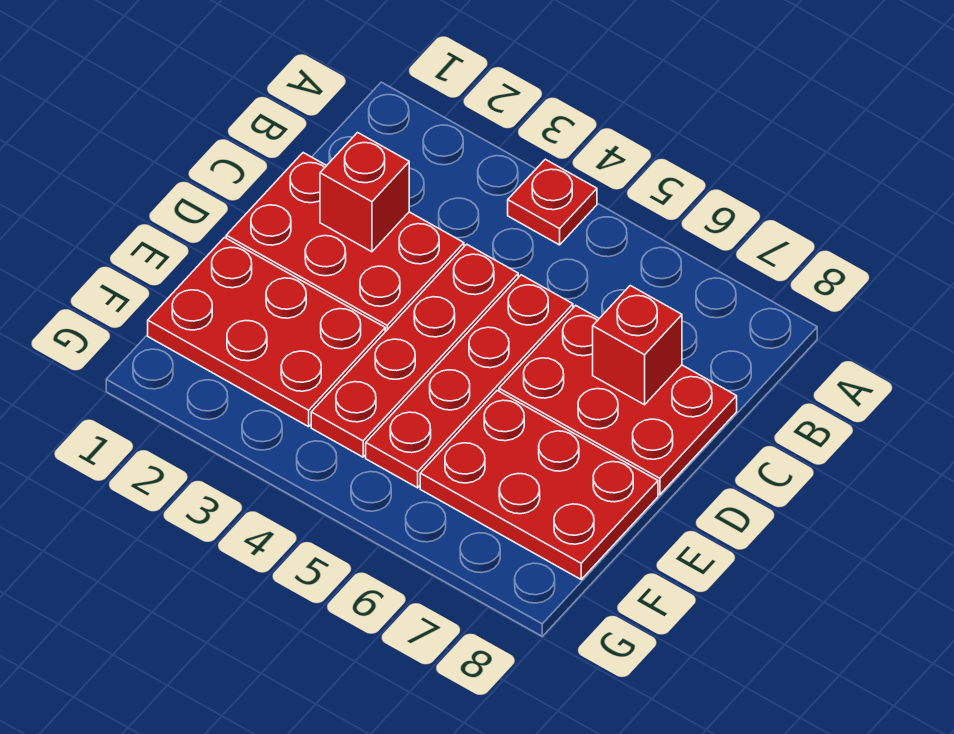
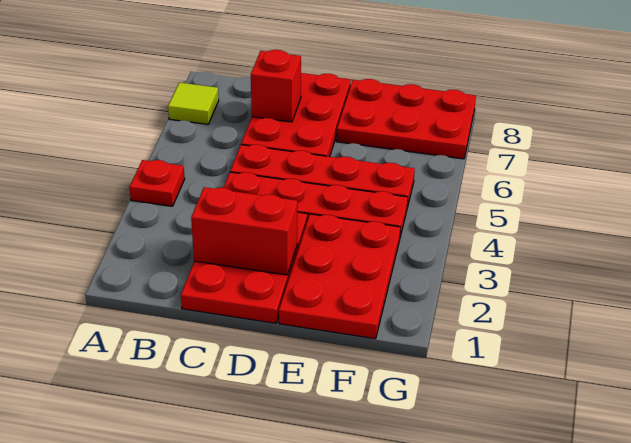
none -> lime 1x1 tile [168,82,219,124]
red 1x1 brick [320,133,409,252] -> red 1x2 brick [191,187,297,275]
red 2x3 plate [420,391,658,579] -> red 2x3 plate turned to [337,79,476,159]

